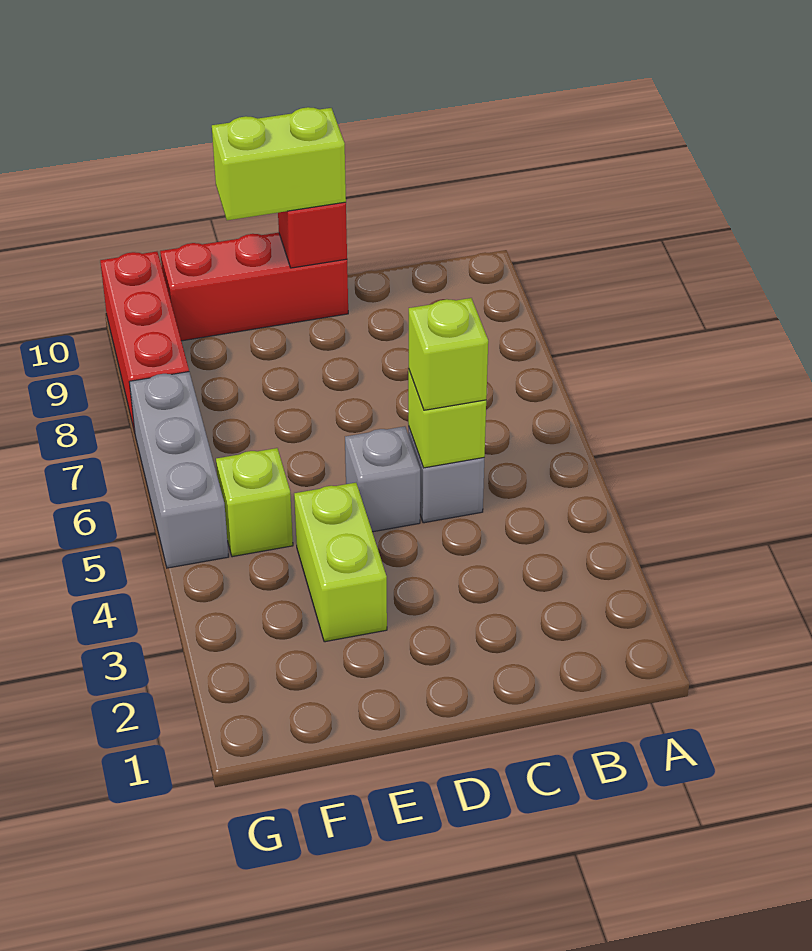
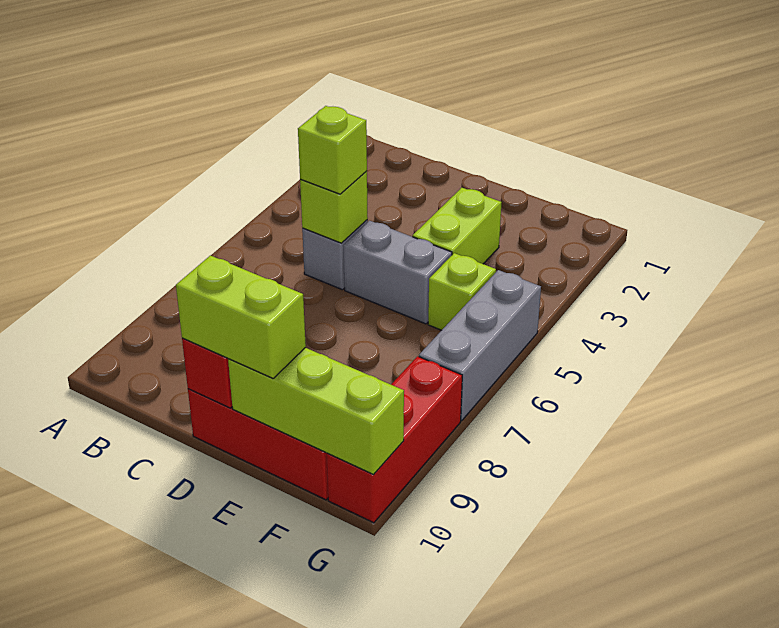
grey 1x1 brick [345,426,420,532] -> grey 1x2 brick [343,221,452,324]
none -> lime 1x3 brick [228,348,404,474]

